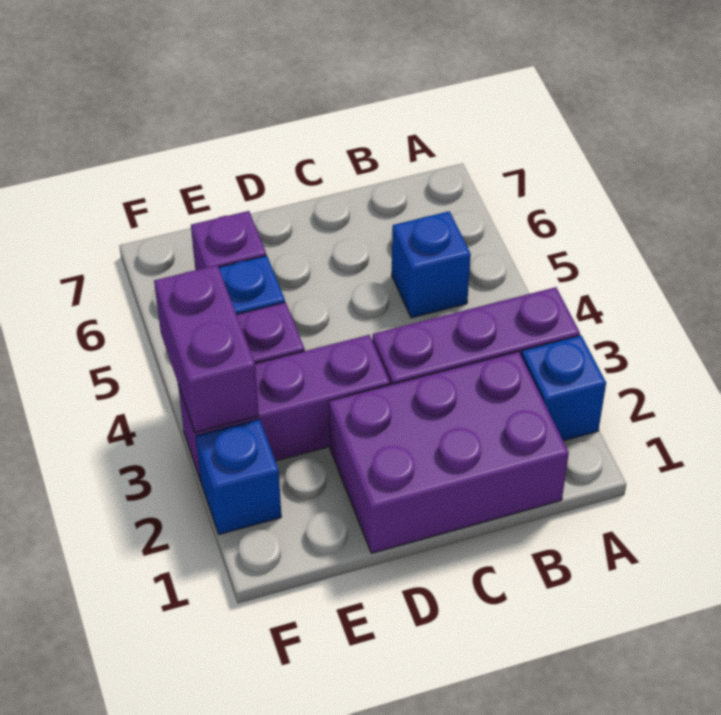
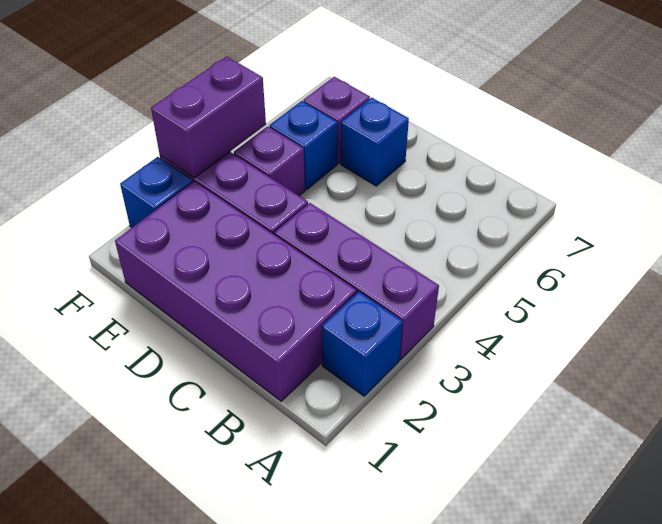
purple 2x3 brick [329,352,569,553] -> purple 2x4 brick [115,181,357,401]
blue 1x1 brick [392,211,471,318] -> blue 1x1 brick moved to [341,98,409,186]

